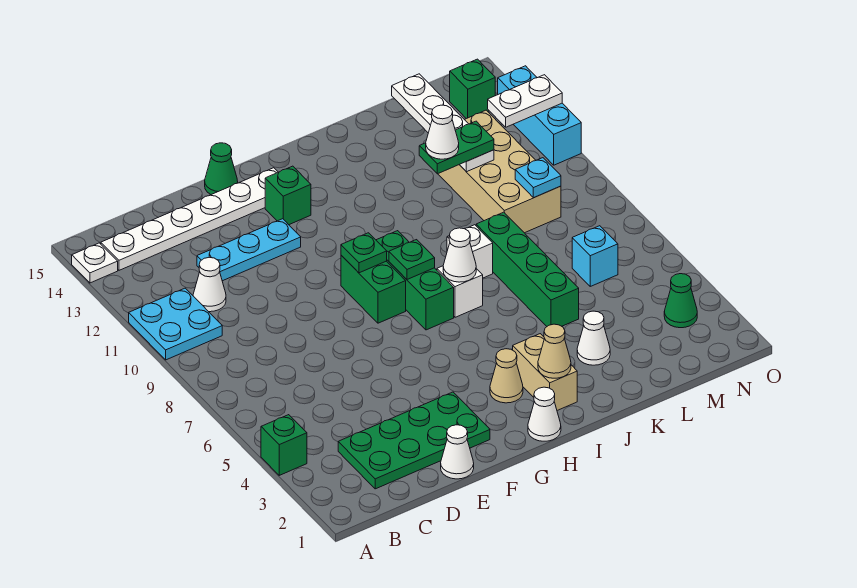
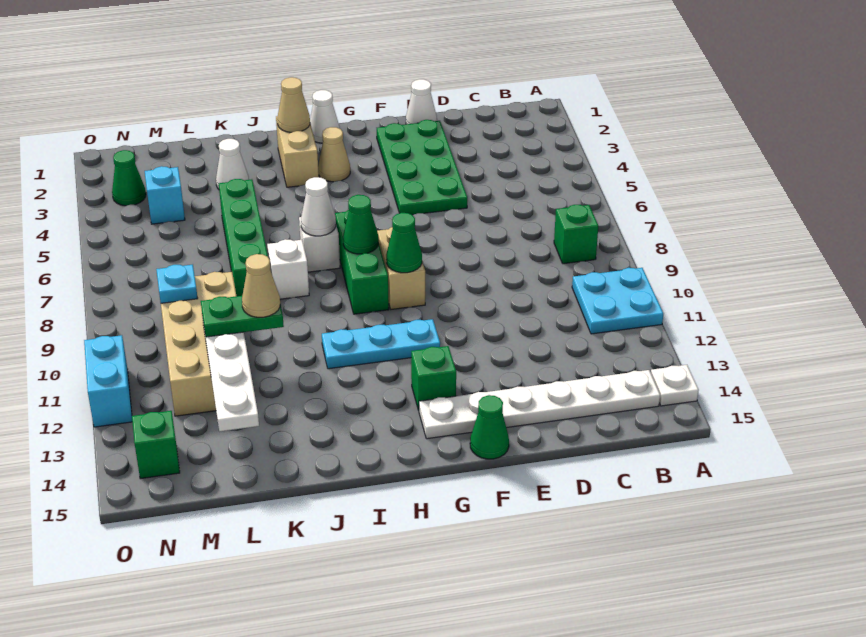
green 1x1 brick [261,415,307,475] -> green 1x1 brick moved to [554,205,598,264]
green 2x4 plate [338,392,490,489] -> green 2x4 plate turned to [377,120,467,215]
white 1x1 cone [193,257,226,312] -> none
cyan 1x3 plate [197,219,301,281] -> cyan 1x3 plate moved to [322,319,440,369]
green 1x2 brick [341,255,406,323] -> tan 1x2 brick [377,227,425,309]
green 1x1 plate [341,233,387,273] -> green 1x1 cone [386,213,422,273]
green 1x1 plate [389,240,435,279] -> green 1x1 cone [343,195,378,254]
white 1x1 cone [426,105,459,159] -> tan 1x1 cone [242,254,280,317]
cyan 1x1 brick [572,226,618,286] -> cyan 1x1 brick moved to [145,166,185,224]
white 1x2 plate [488,75,562,127] -> none
cyan 1x3 brick [498,66,581,165] -> cyan 1x2 brick [84,335,132,427]

